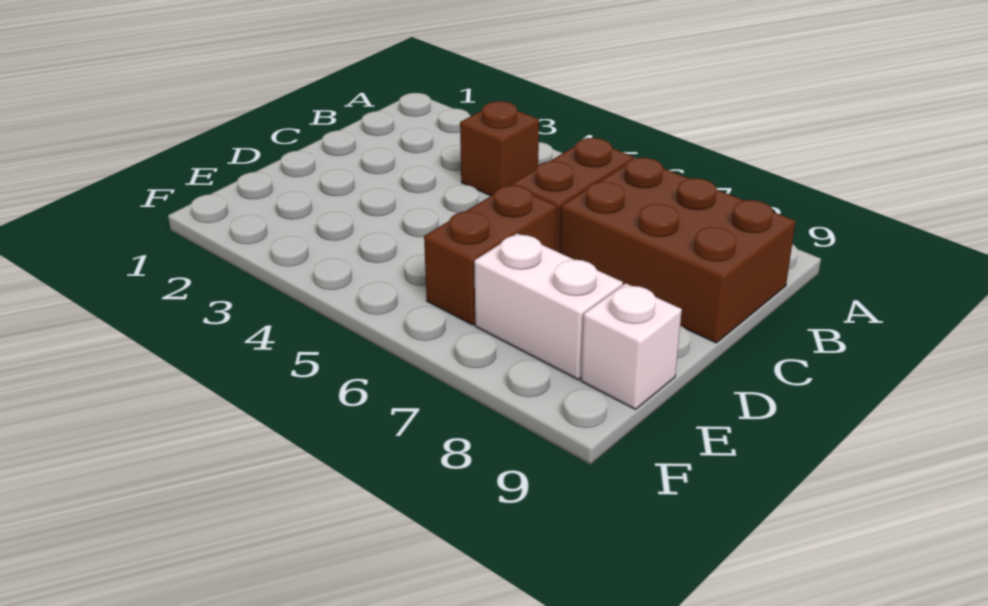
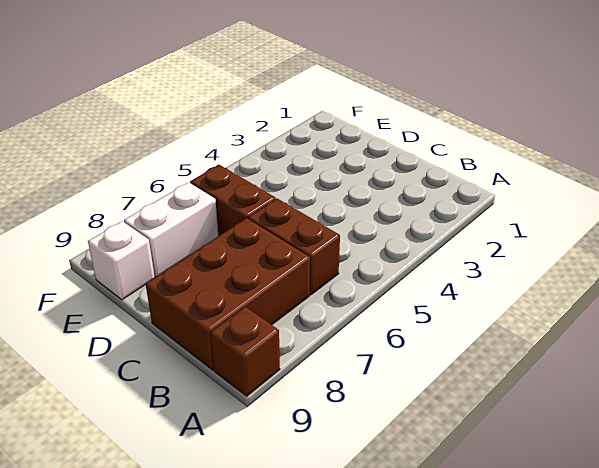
brown 1x1 brick [460,101,539,196] -> brown 1x1 brick moved to [210,307,280,396]

